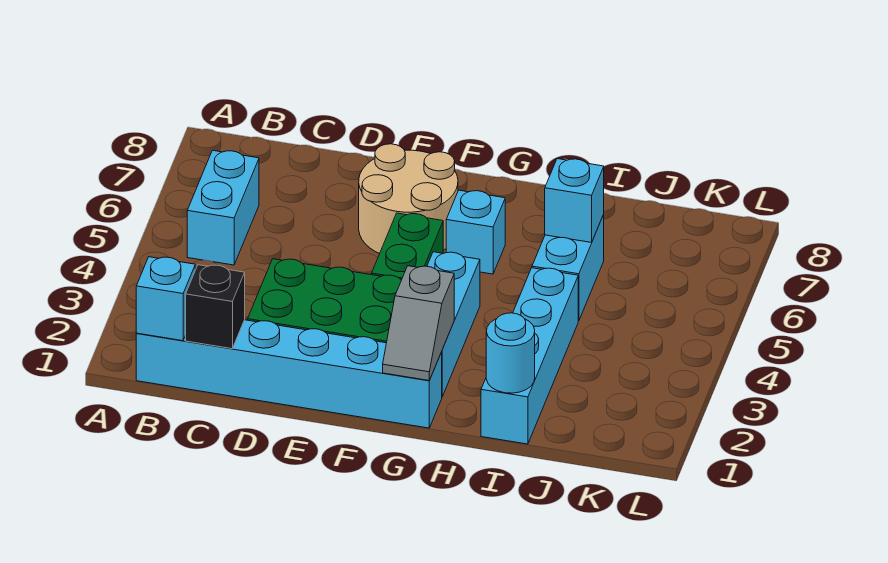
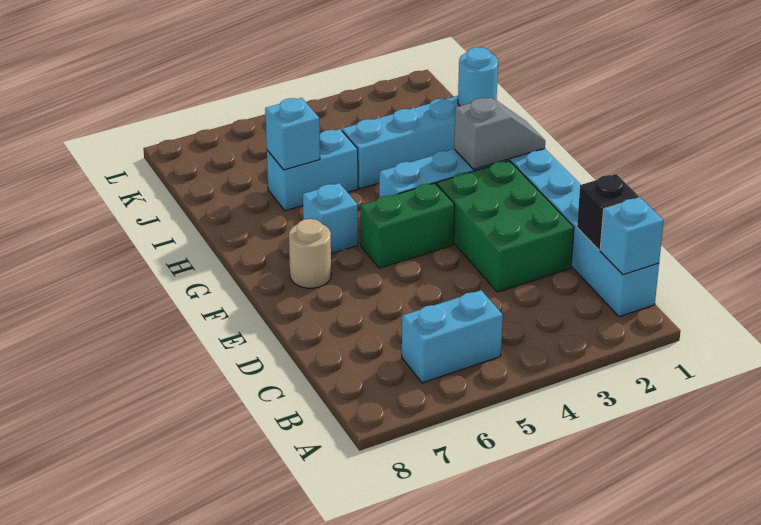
tan 2x2 round brick [359,144,458,254] -> tan 1x1 round brick [289,219,331,288]

